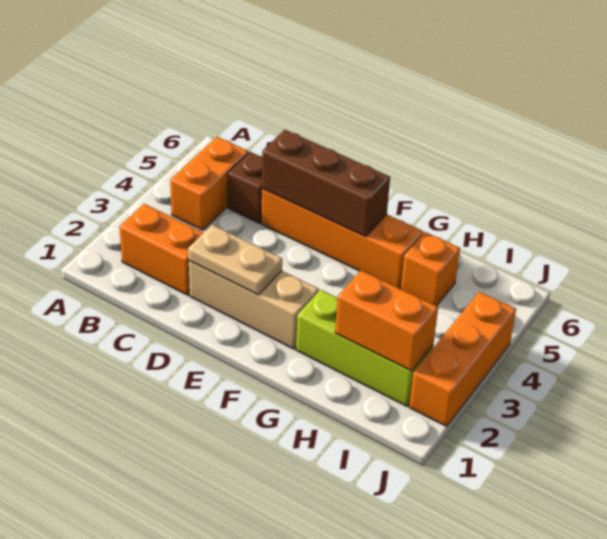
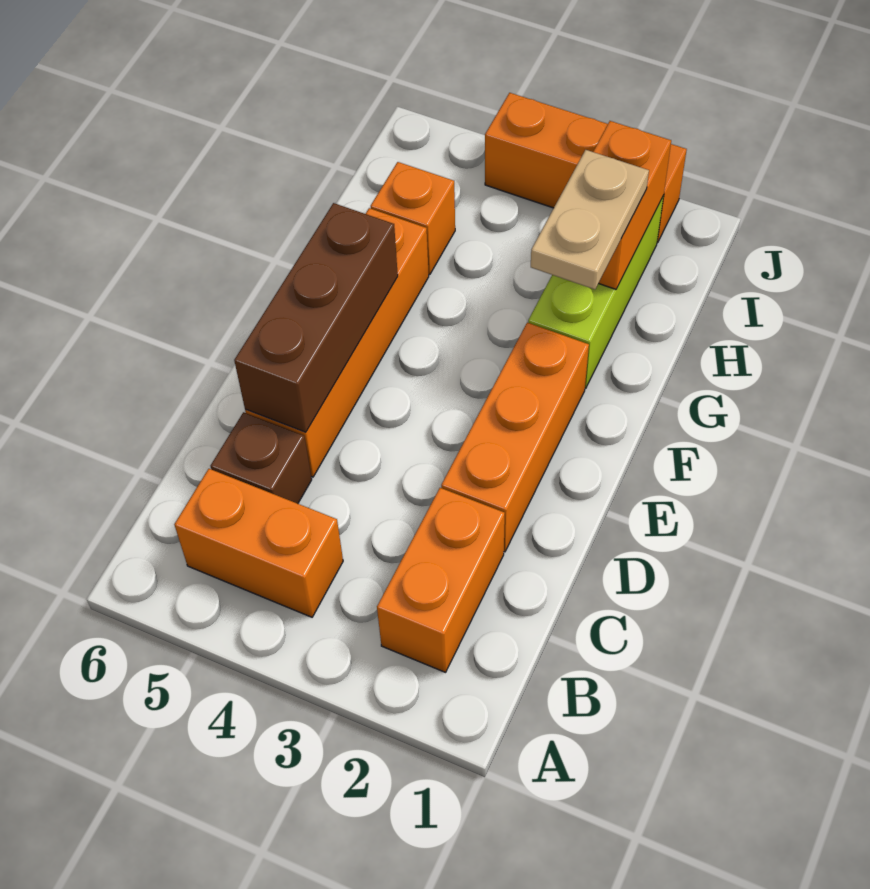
tan 1x3 brick [188,261,319,349] -> orange 1x3 brick [441,323,589,552]
tan 1x2 plate [188,225,282,295] -> tan 1x2 plate moved to [531,150,649,289]

